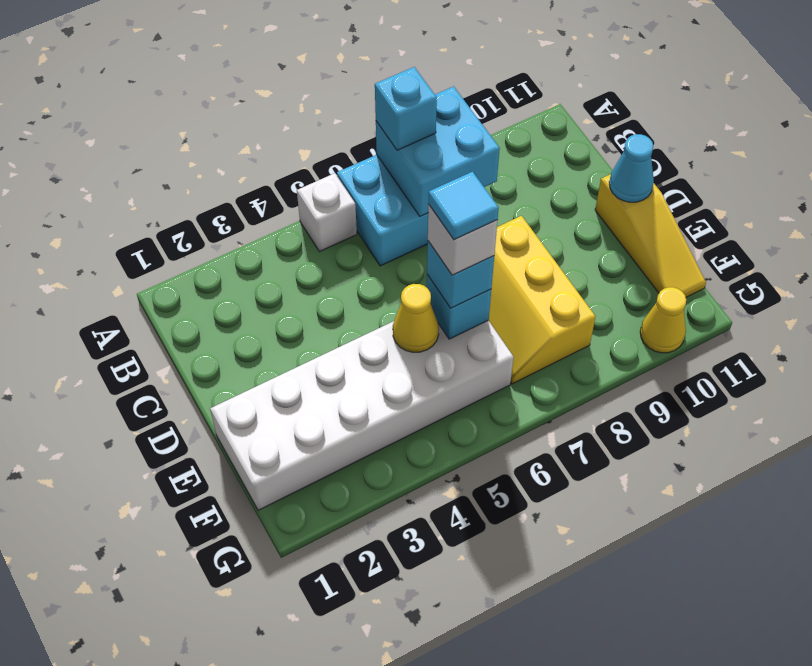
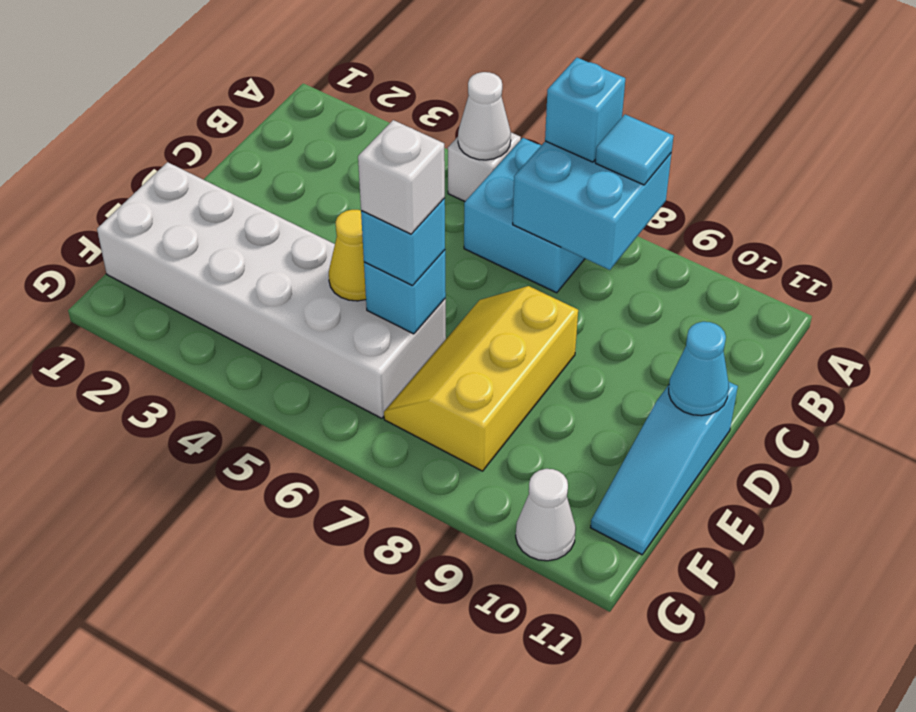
none -> white 1x1 cone [458,72,511,160]
yellow 1x3 slope [595,174,706,297] -> cyan 1x3 slope [591,381,738,555]
cyan 1x1 tile [428,172,499,240] -> cyan 1x1 tile moved to [595,114,674,185]
yellow 1x1 cone [640,287,686,353] -> white 1x1 cone [516,469,576,561]

